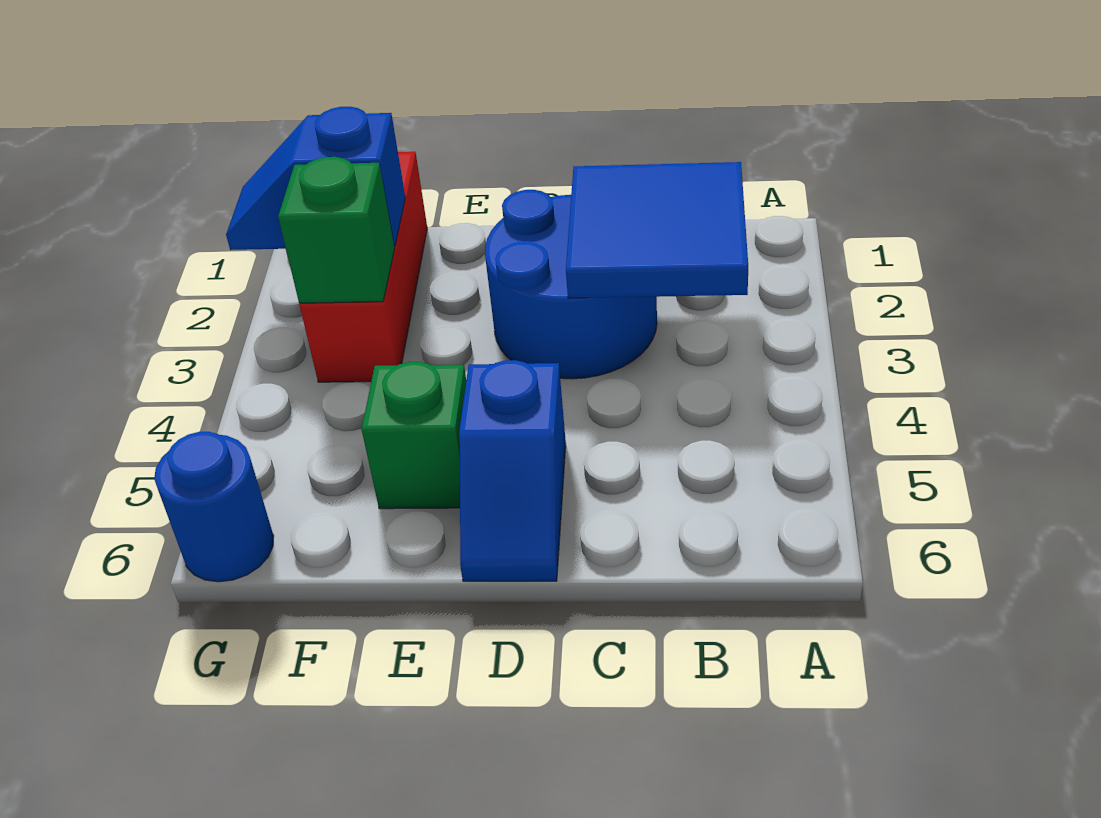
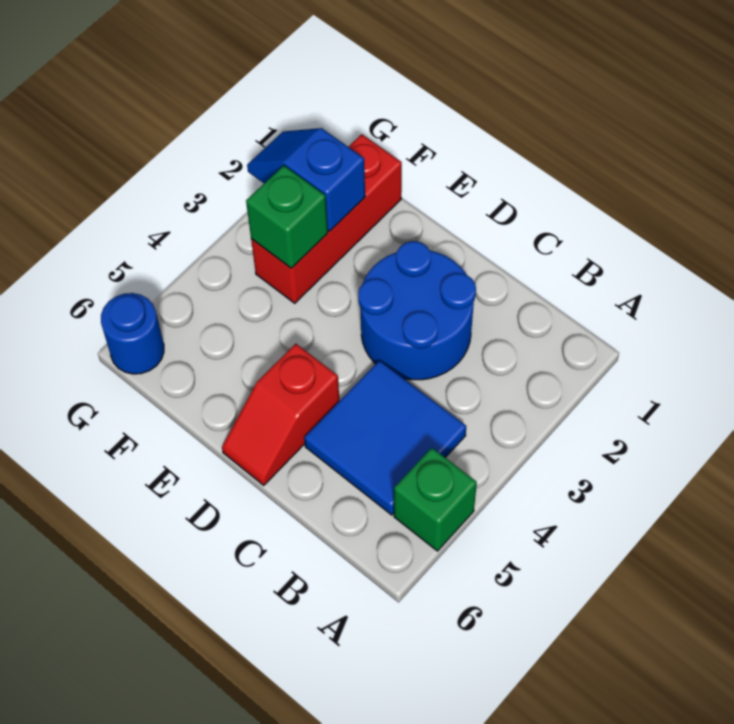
blue 2x2 tile [566,162,748,298] -> blue 2x2 tile moved to [304,360,466,515]
blue 1x2 slope [459,360,566,581] -> red 1x2 slope [222,344,339,485]
green 1x1 brick [361,362,466,509] -> green 1x1 brick moved to [394,448,477,551]

